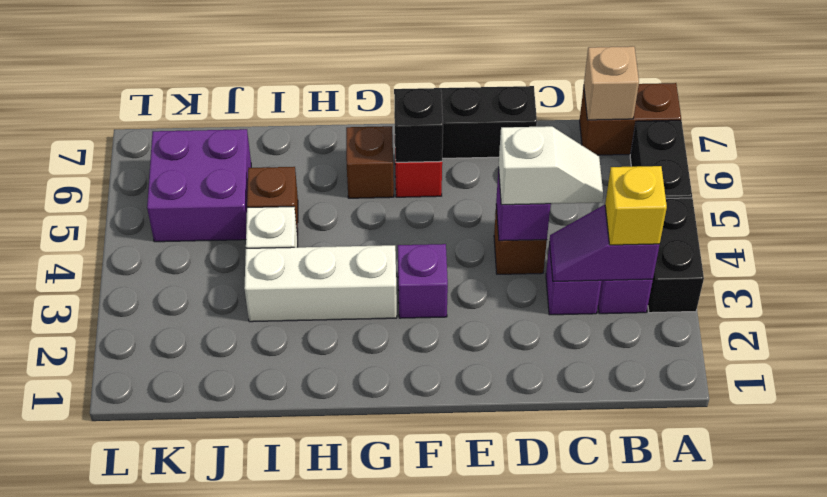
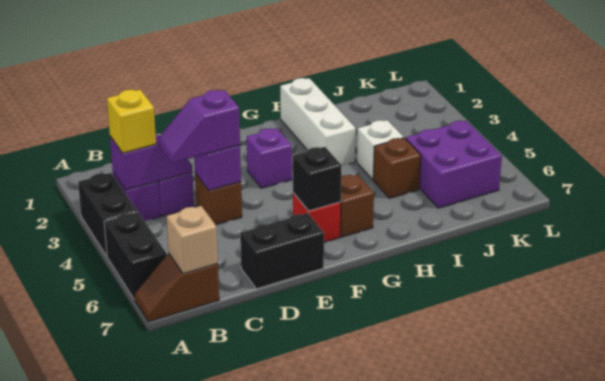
brown 1x2 brick [580,83,681,155] -> brown 1x2 slope [134,253,219,322]
white 1x2 slope [499,126,603,205] -> purple 1x2 slope [158,90,240,163]
white 1x3 brick [244,245,397,322] -> white 1x3 brick turned to [280,78,355,166]

